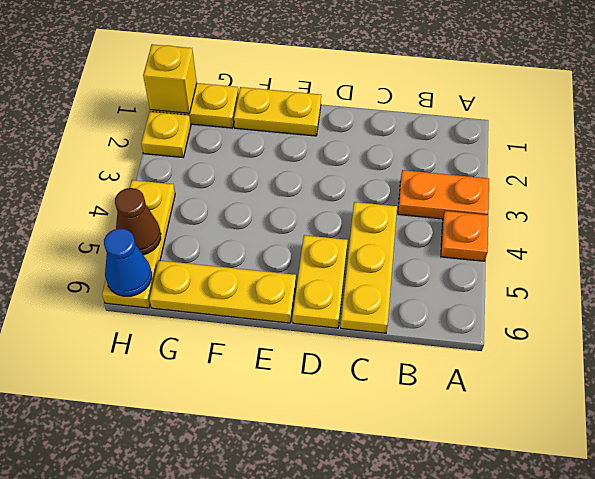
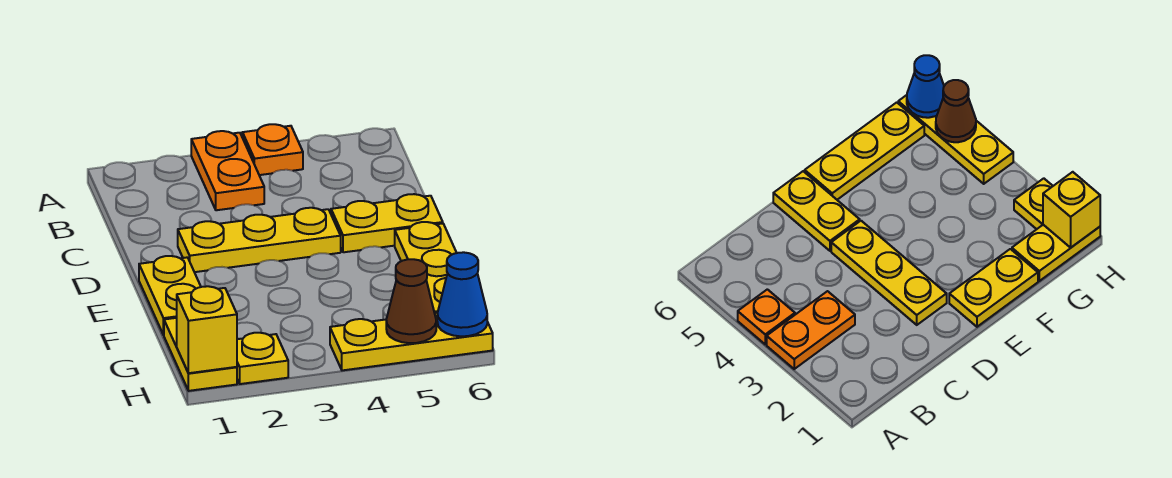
yellow 1x3 plate [341,202,397,333] -> yellow 1x3 plate moved to [178,208,341,272]

